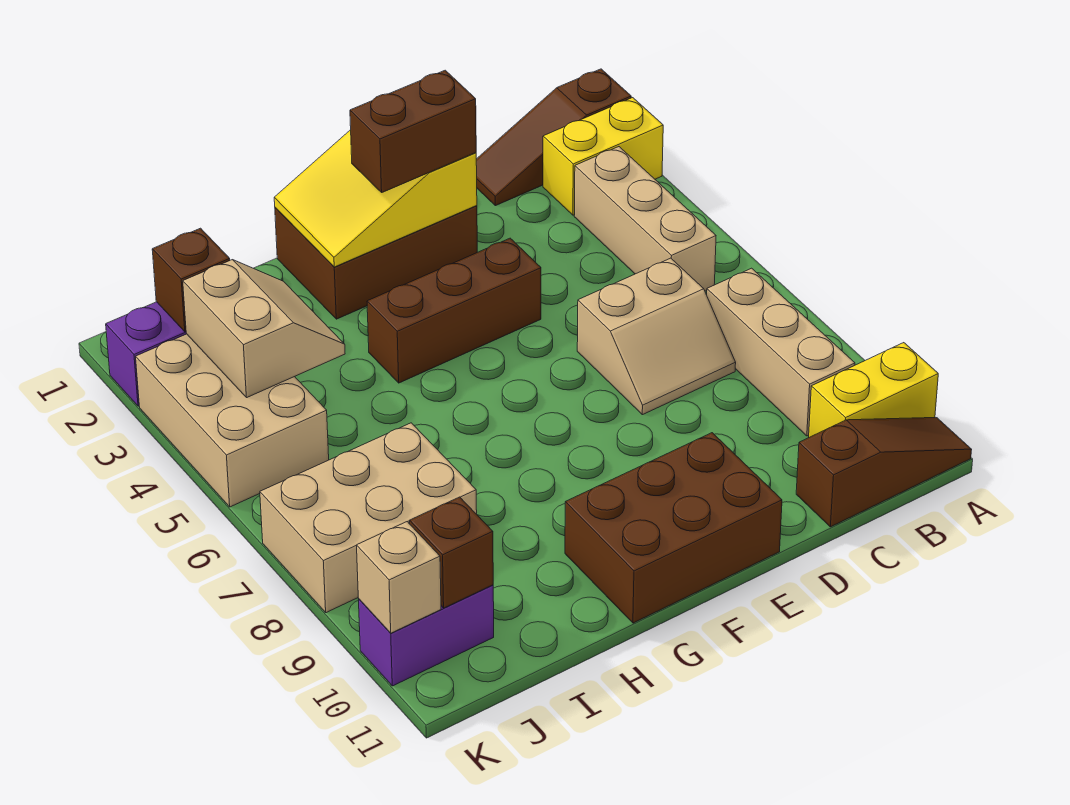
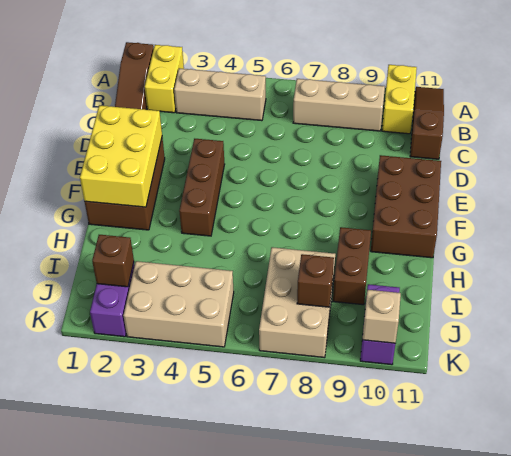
tan 2x2 slope [577,258,736,415] -> none
yellow 2x3 slope [274,130,477,267] -> yellow 2x3 brick [80,105,162,207]
brown 1x2 brick [350,70,476,192] -> brown 1x2 brick moved to [333,227,371,305]
tan 2x2 slope [183,260,345,398] -> none
brown 1x1 brick [410,497,493,608] -> brown 1x1 brick moved to [297,254,334,307]

